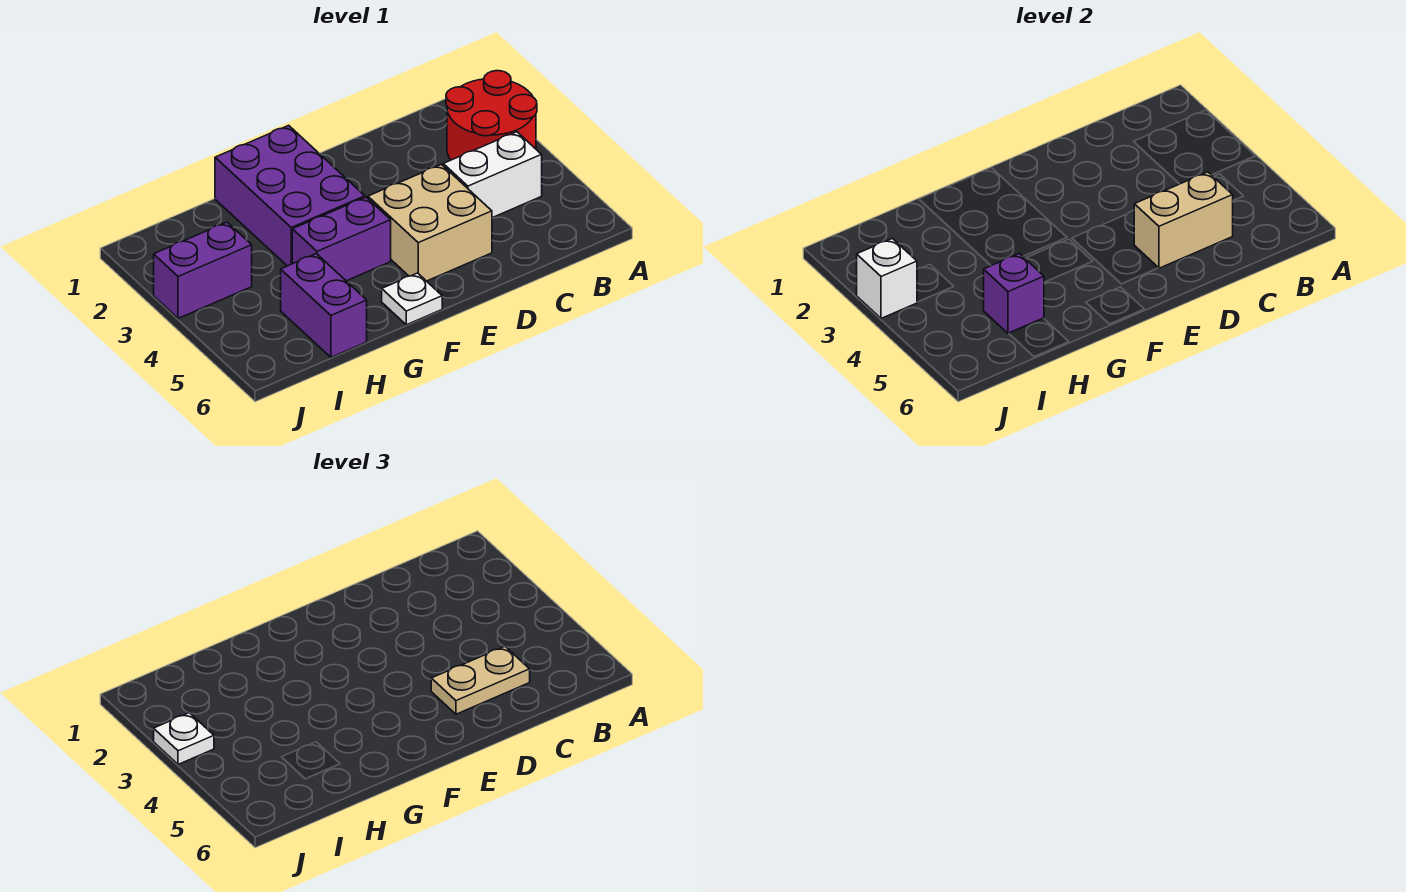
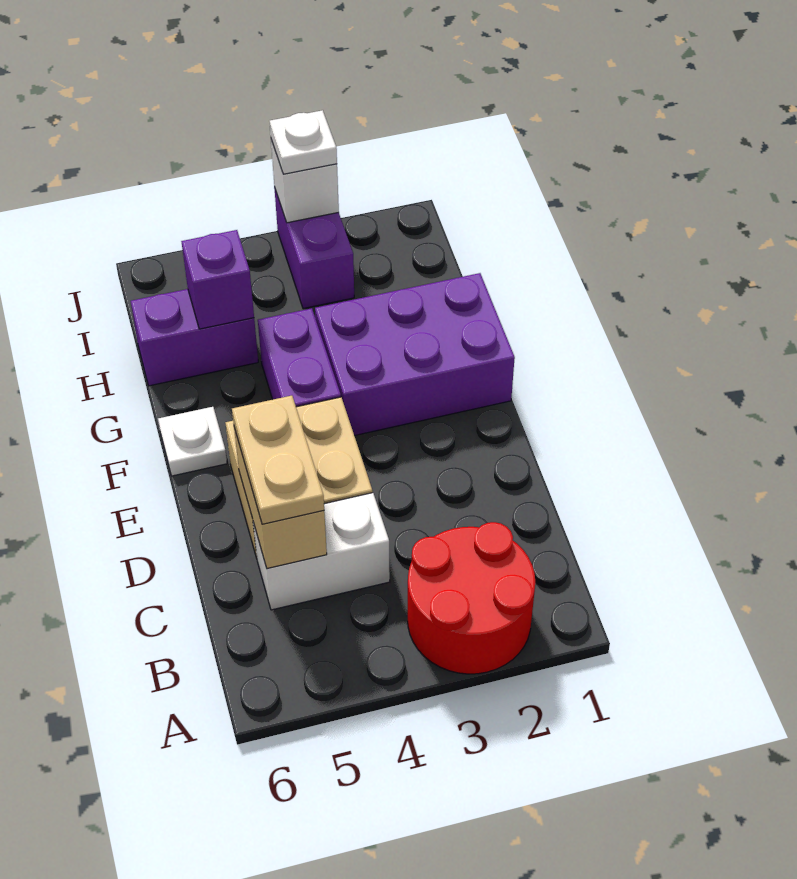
white 1x2 brick [443,132,542,218] -> white 1x2 brick turned to [253,493,390,610]

